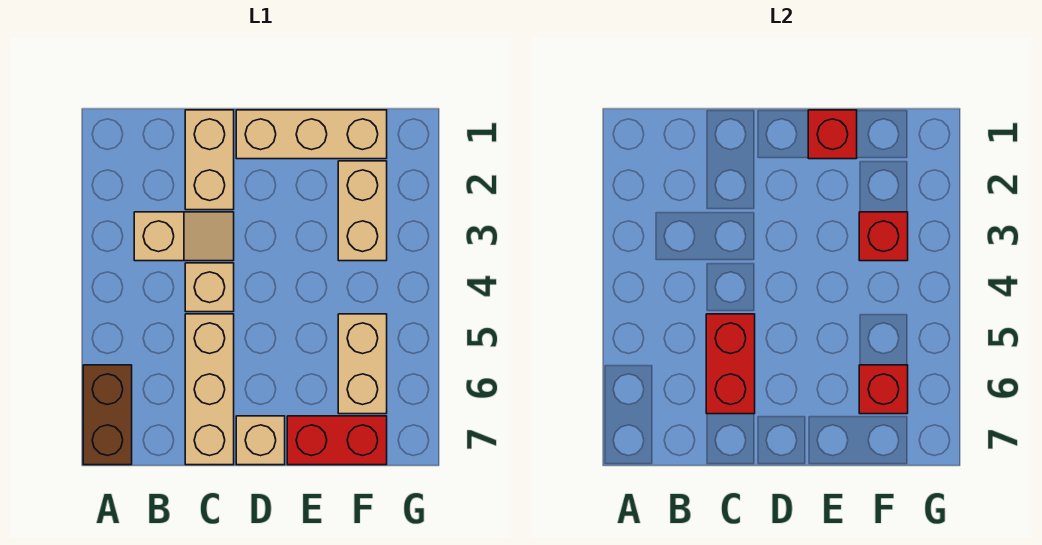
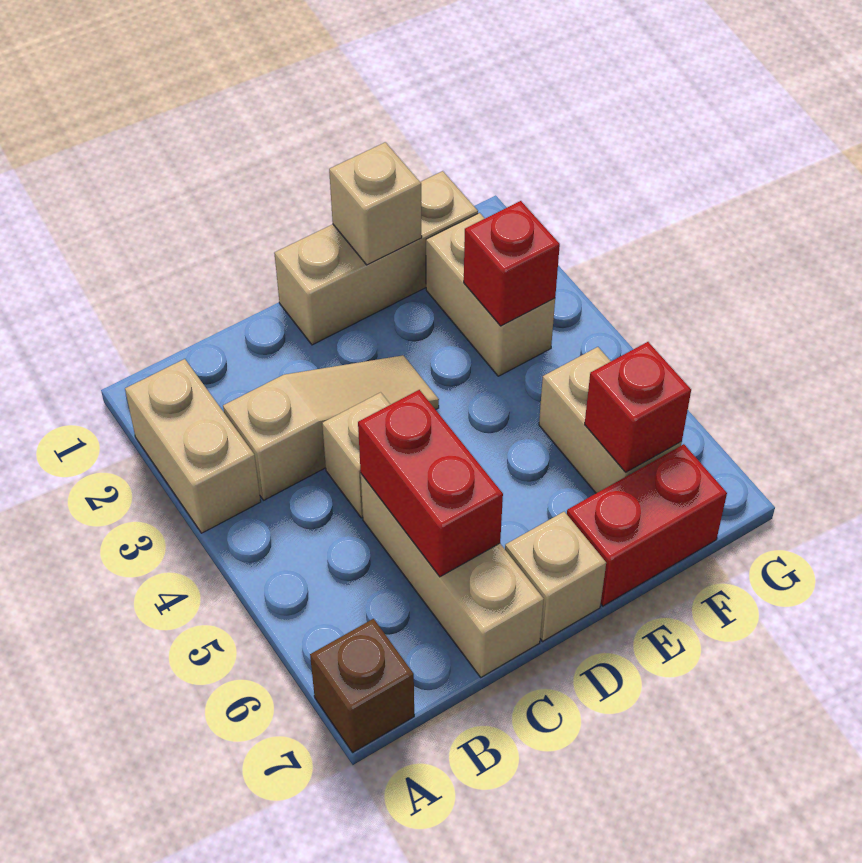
brown 1x2 brick [83,365,132,465] -> brown 1x1 brick [310,619,414,752]
tan 1x2 slope [134,212,234,261] -> tan 1x3 slope [223,355,439,500]
tan 1x2 brick [185,110,234,210] -> tan 1x2 brick moved to [125,359,261,533]
red 1x1 brick [808,110,857,159] -> tan 1x1 brick [329,142,422,265]

